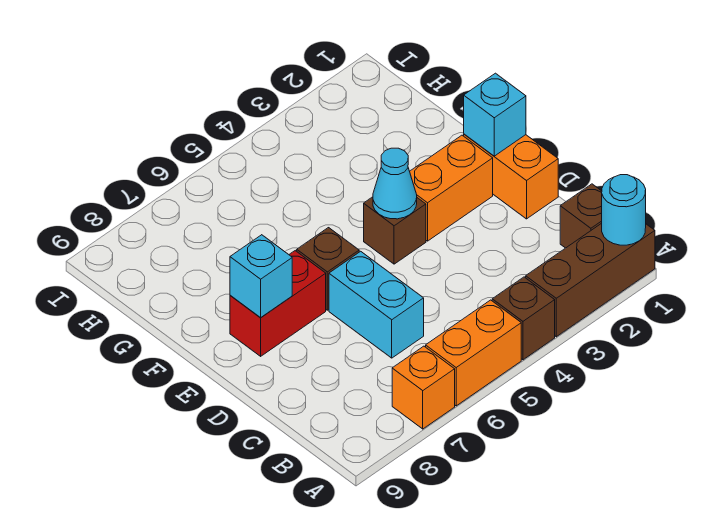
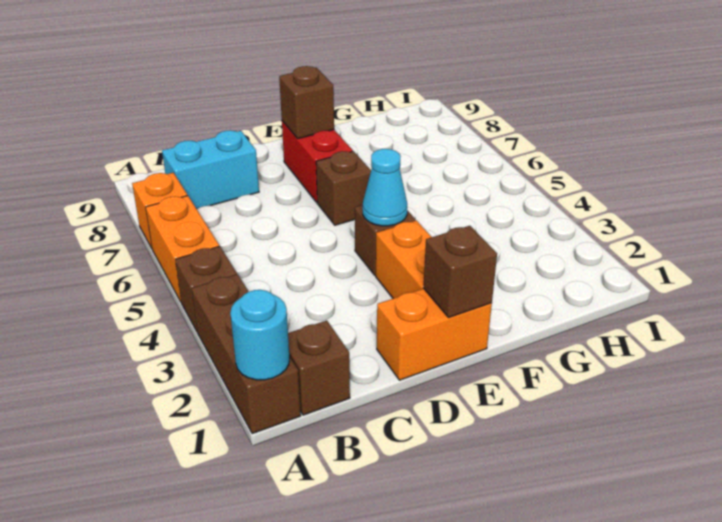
cyan 1x2 brick [329,251,424,358] -> cyan 1x2 brick moved to [162,130,259,209]
cyan 1x1 brick [464,73,526,156] -> brown 1x1 brick [423,226,497,318]
cyan 1x1 brick [230,235,292,317] -> brown 1x1 brick [279,66,334,139]

